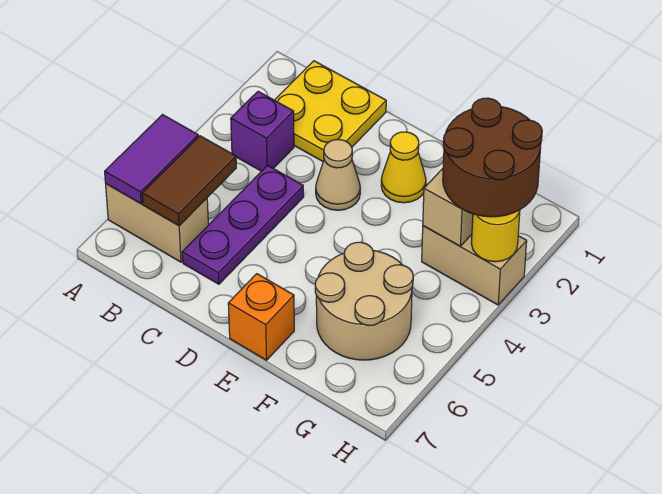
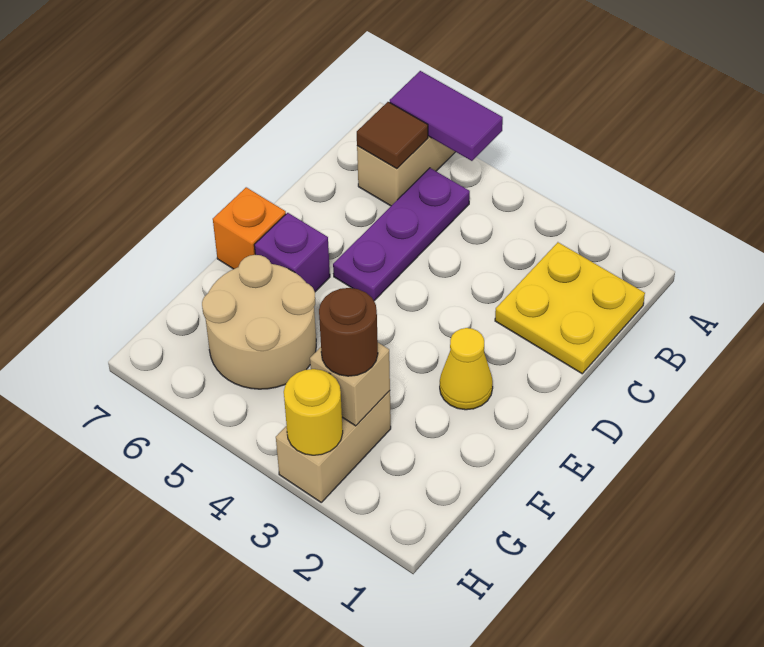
purple 1x1 brick [231,92,294,171] -> purple 1x1 brick moved to [254,213,330,292]
brown 1x2 tile [142,136,236,226] -> brown 1x1 tile [357,102,428,169]
purple 1x3 plate [182,165,304,284] -> purple 1x3 plate turned to [333,168,470,301]
tan 1x1 cone [316,140,360,210] -> none
brown 2x2 round brick [443,98,542,217] -> brown 1x1 round brick [319,288,378,376]

